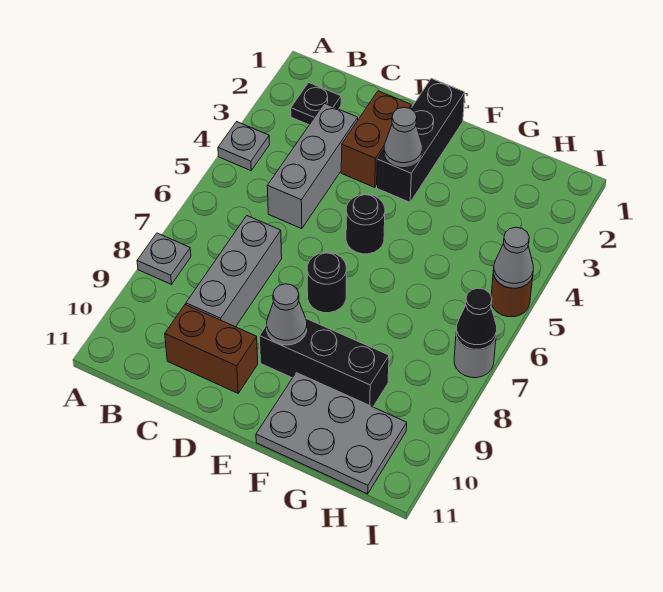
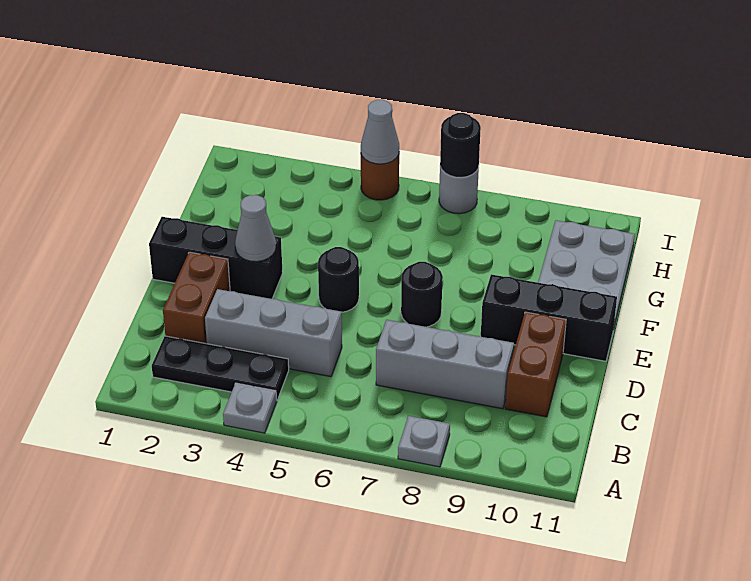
black 1x1 plate [291,83,341,125] -> black 1x3 plate [152,336,289,400]
brown 1x2 brick [341,91,411,187] -> brown 1x2 brick turned to [163,252,230,344]
black 1x3 brick [259,319,389,407] -> black 1x3 brick turned to [481,274,617,361]
grey 1x1 cone [267,284,307,345] -> none
black 1x1 cone [456,288,497,349] -> black 1x1 round brick [440,113,481,178]

